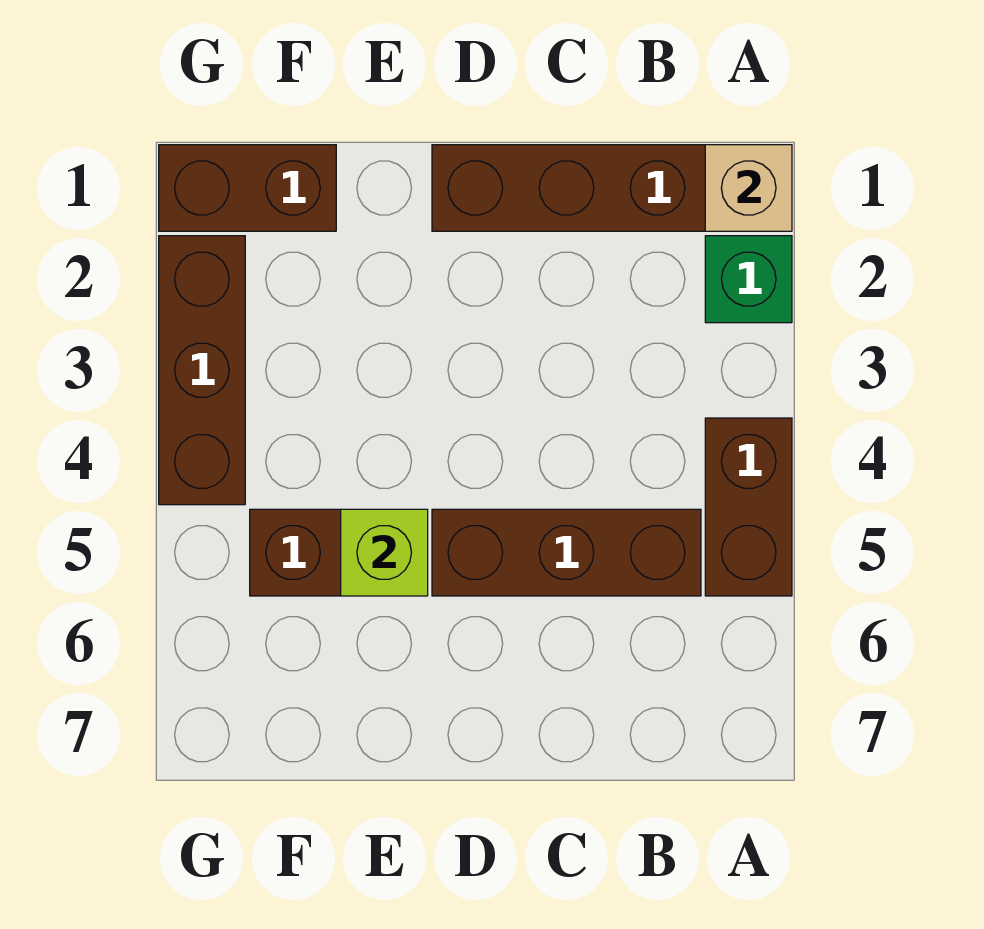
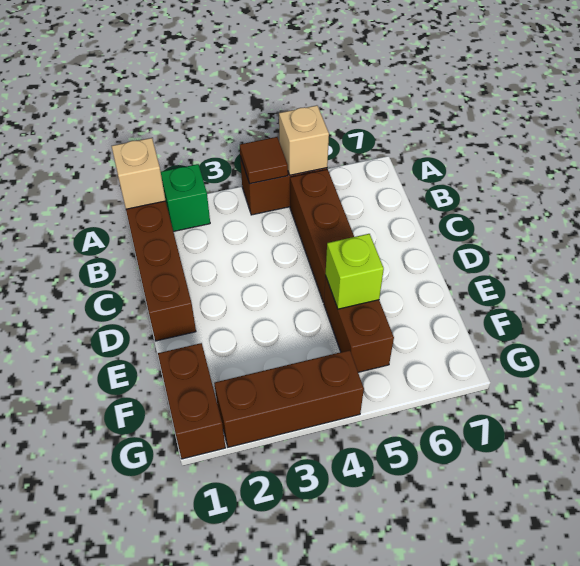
none -> brown 1x1 tile [240,137,288,184]
none -> tan 1x1 brick [279,105,329,175]

